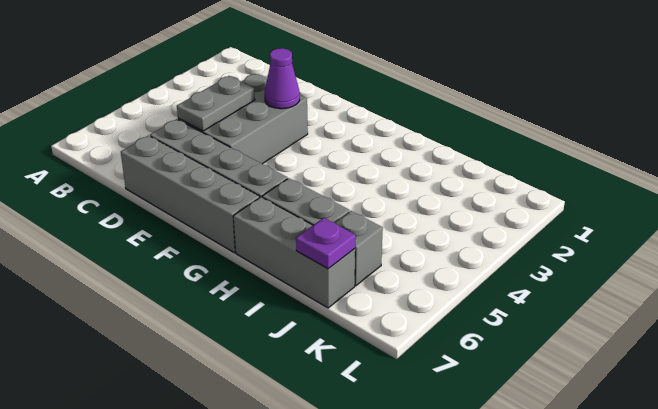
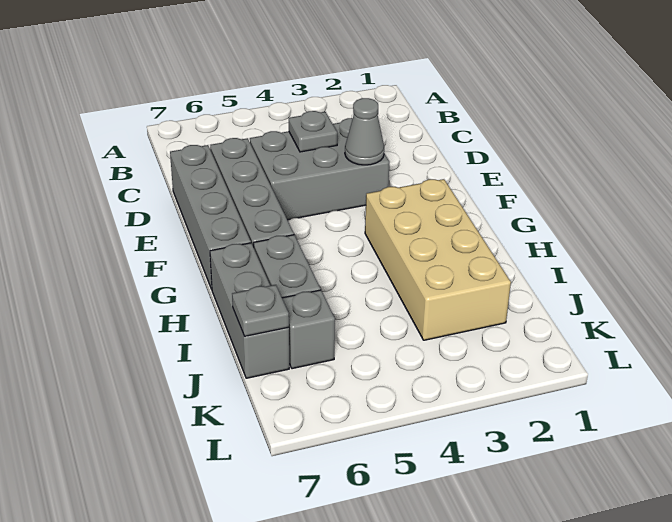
grey 1x2 plate [177,76,255,131] -> grey 1x1 plate [289,111,337,152]
purple 1x1 cone [265,48,300,109] -> grey 1x1 cone [345,98,384,165]
none -> tan 2x4 brick [365,179,511,340]
purple 1x1 plate [296,218,356,269] -> grey 1x1 plate [232,285,289,336]

